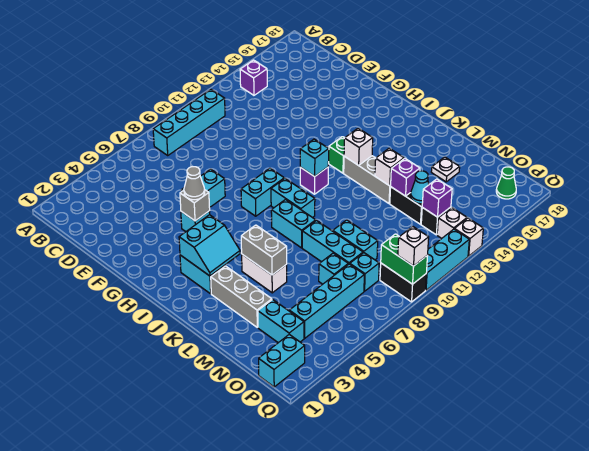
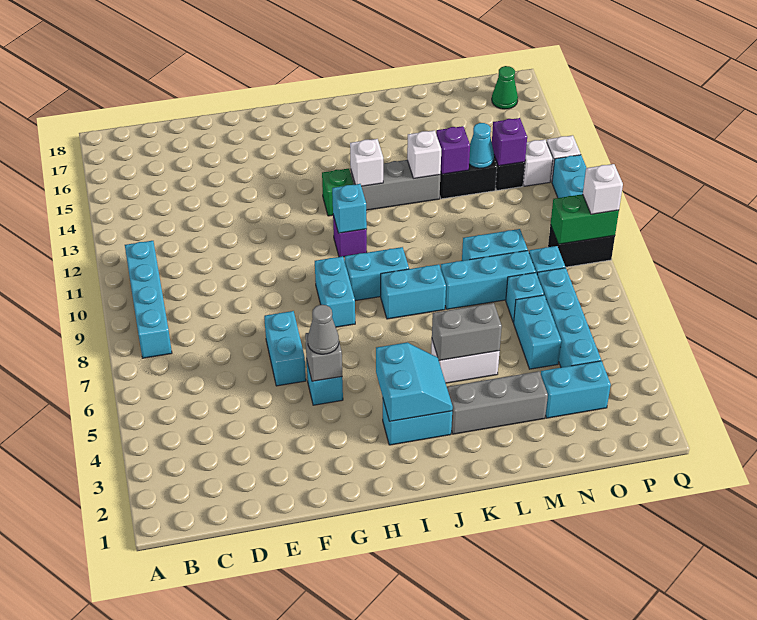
purple 1x1 brick [240,60,267,95] -> none
white 1x1 plate [431,157,460,182] -> none
cyan 1x2 brick [259,334,305,387] -> cyan 1x2 brick moved to [513,295,561,369]

